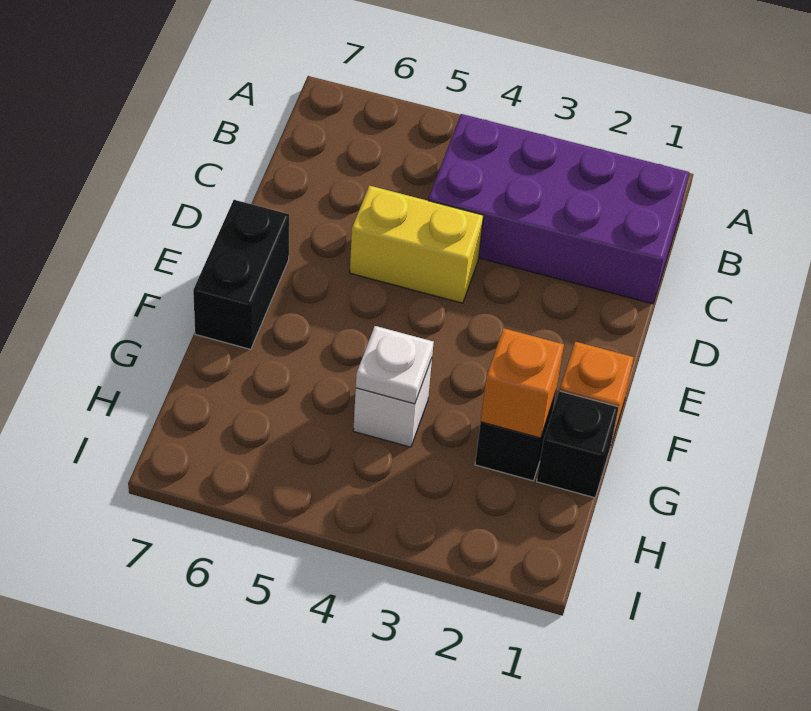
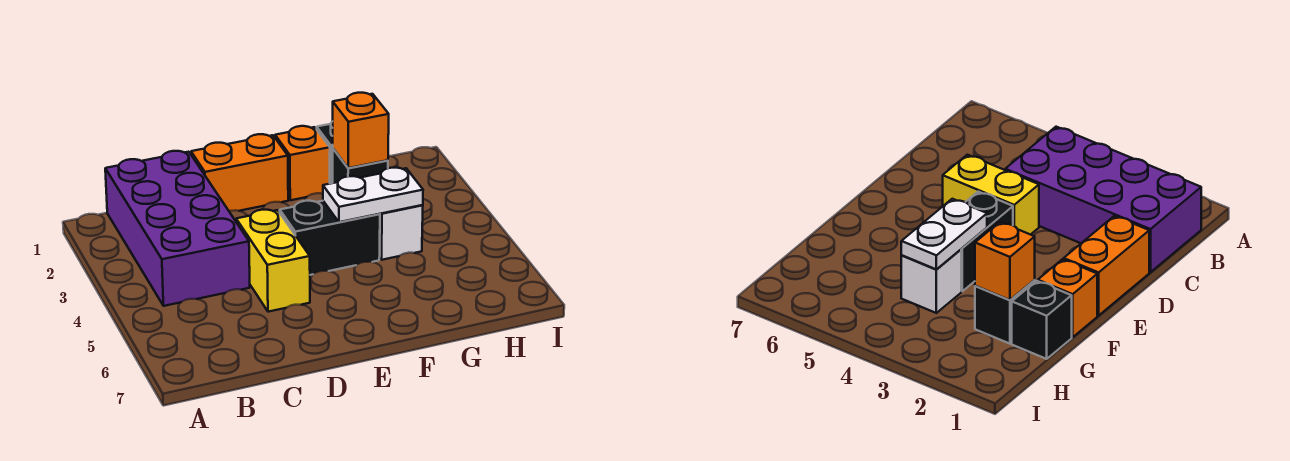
none -> orange 1x2 brick [191,134,288,211]
black 1x2 brick [193,200,289,349] -> black 1x2 brick moved to [280,201,380,275]
white 1x1 plate [356,326,434,404] -> white 1x2 plate [323,168,423,222]

